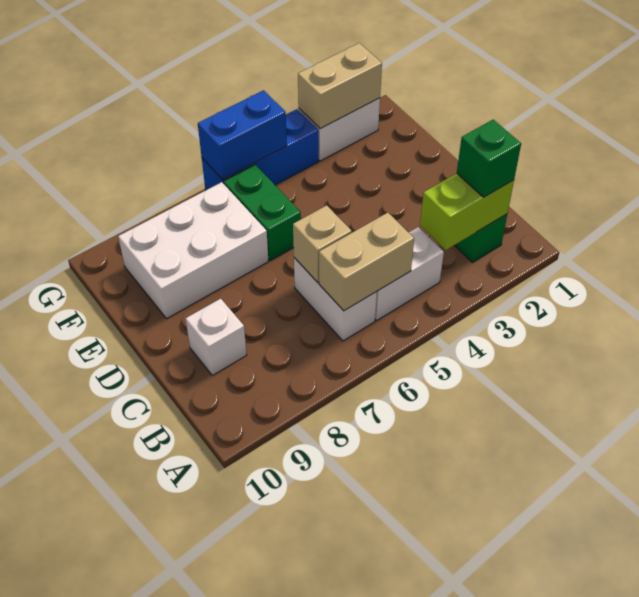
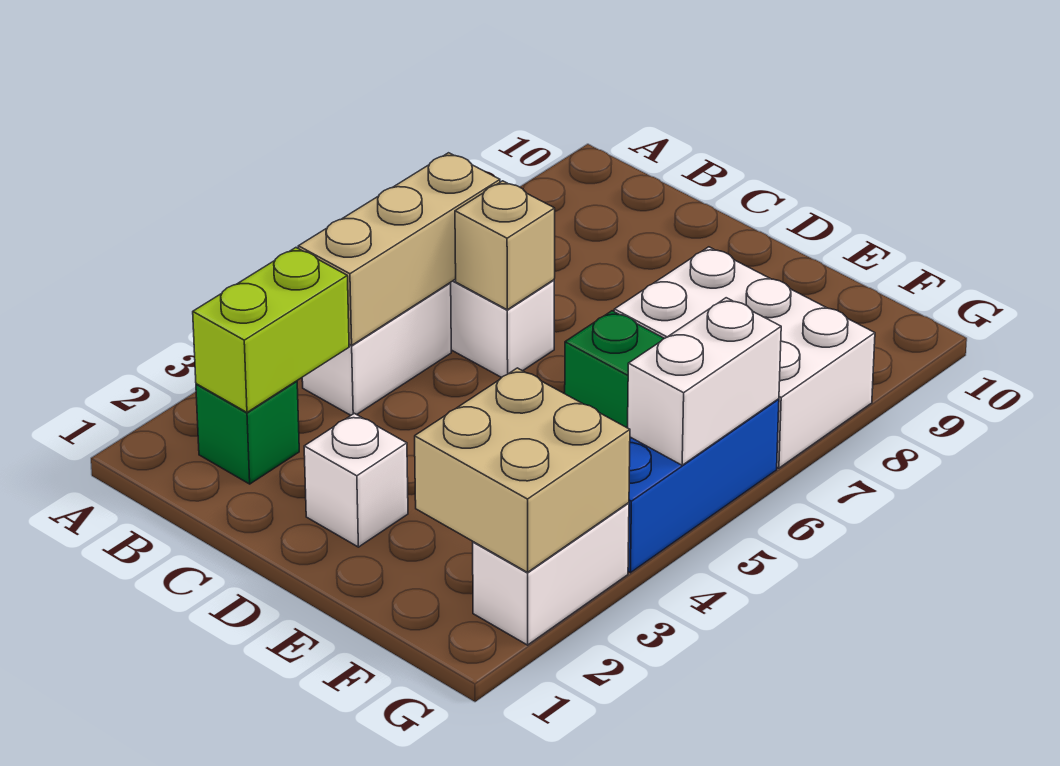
green 1x1 brick [457,120,521,197] -> none
tan 1x2 brick [319,213,414,311] -> tan 1x3 brick [298,153,500,345]
white 1x1 brick [186,299,247,375] -> white 1x1 brick moved to [304,413,408,547]
white 2x3 brick [118,182,268,319] -> white 2x3 brick turned to [614,247,875,468]
tan 1x2 brick [298,43,382,129] -> tan 2x2 brick [415,368,630,572]
blue 1x2 brick [198,90,287,180] -> white 1x2 brick [628,298,781,465]

